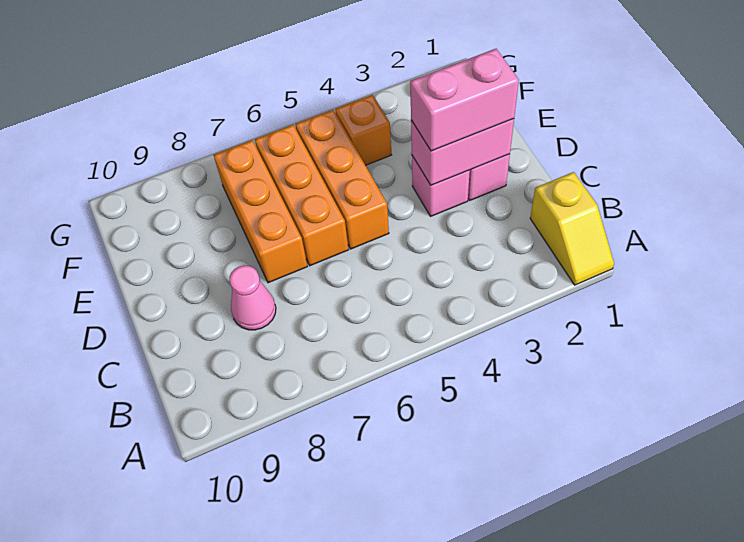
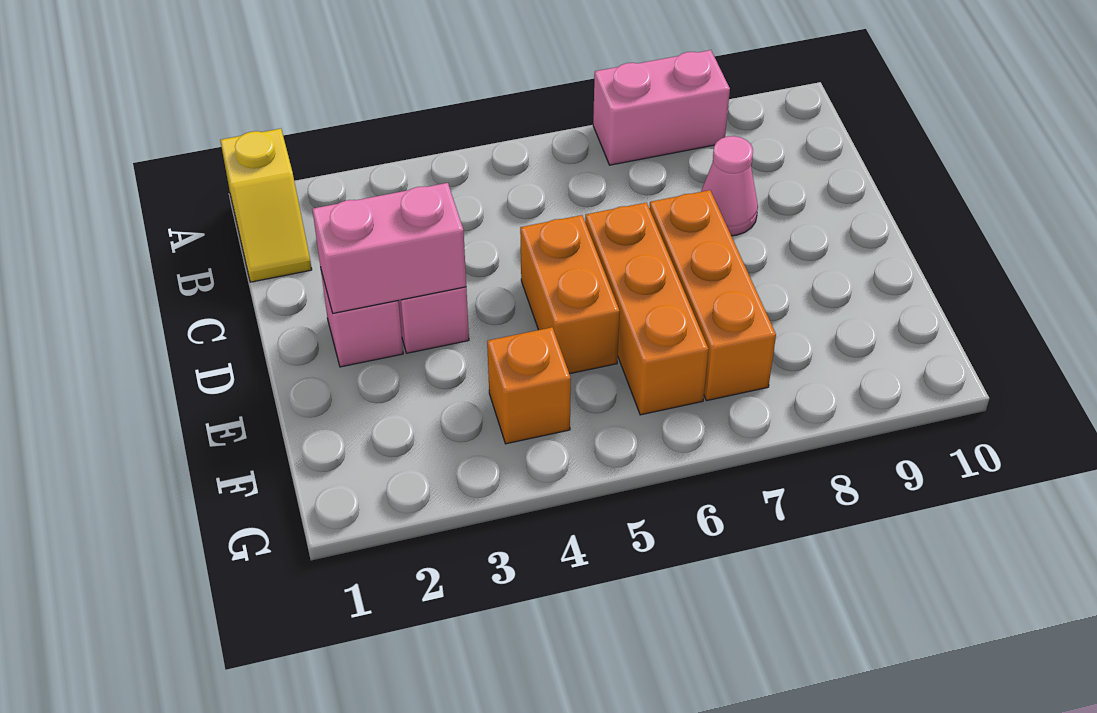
yellow 1x2 slope [530,172,614,285] -> yellow 1x2 slope turned to [220,129,312,282]
pink 1x2 brick [410,49,519,151] -> pink 1x2 brick moved to [593,50,730,165]
orange 1x3 brick [295,110,389,249] -> orange 1x2 brick [520,215,620,374]

